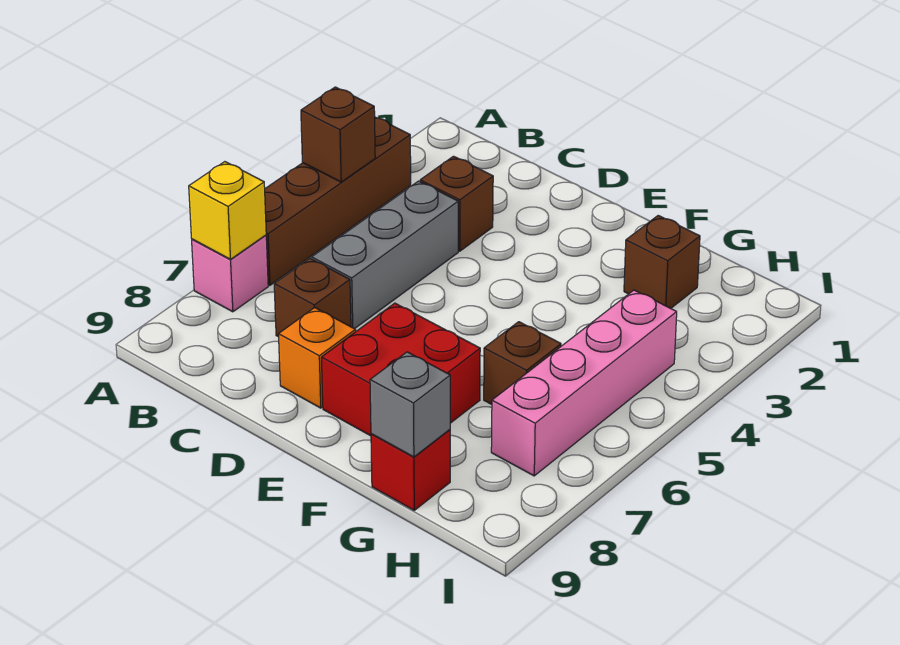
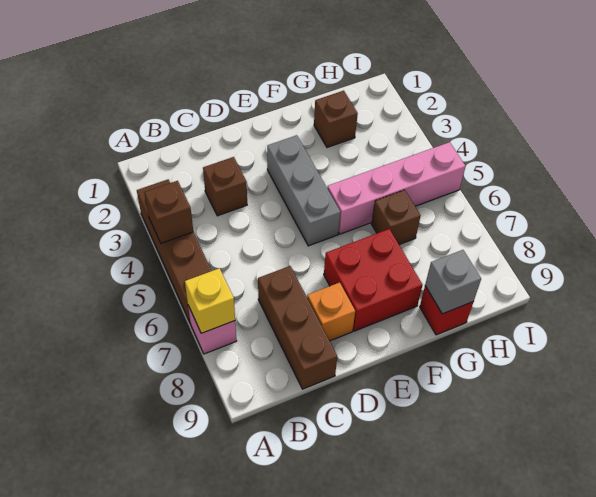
grey 1x3 brick [312,181,458,329] -> grey 1x3 brick moved to [267,135,340,246]
brown 1x1 brick [274,258,351,337] -> brown 1x3 brick [258,266,337,389]
pink 1x4 brick [491,290,677,476] -> pink 1x4 brick turned to [327,142,466,234]

